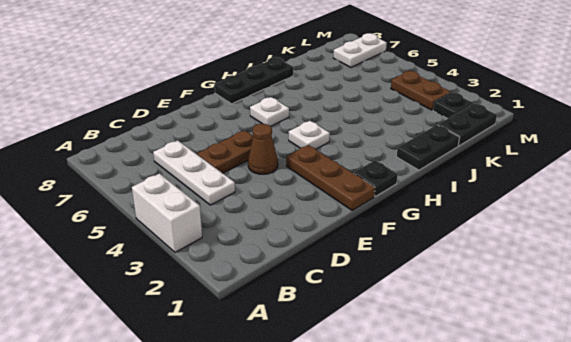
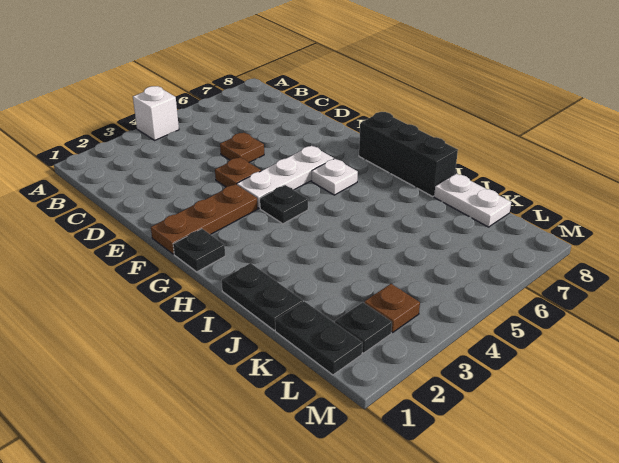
white 1x2 brick [132,174,202,252] -> white 1x1 brick [133,86,179,140]
white 1x3 plate [153,140,235,205] -> white 1x3 plate moved to [237,146,334,208]
brown 1x2 plate [197,131,253,173] -> brown 1x1 plate [220,133,264,162]
brown 1x1 cone [248,124,278,174] -> brown 1x1 plate [215,157,261,187]
white 1x1 plate [289,121,330,149] -> black 1x1 plate [260,185,308,224]
black 1x3 plate [215,57,293,104] -> black 1x3 brick [359,112,458,197]
brown 1x2 plate [391,71,451,110] -> brown 1x1 plate [364,284,420,333]
white 1x2 plate [333,33,387,67] -> white 1x2 plate moved to [434,174,511,227]

